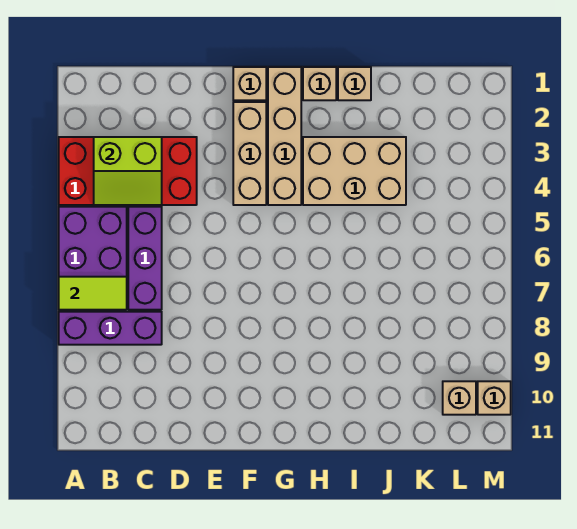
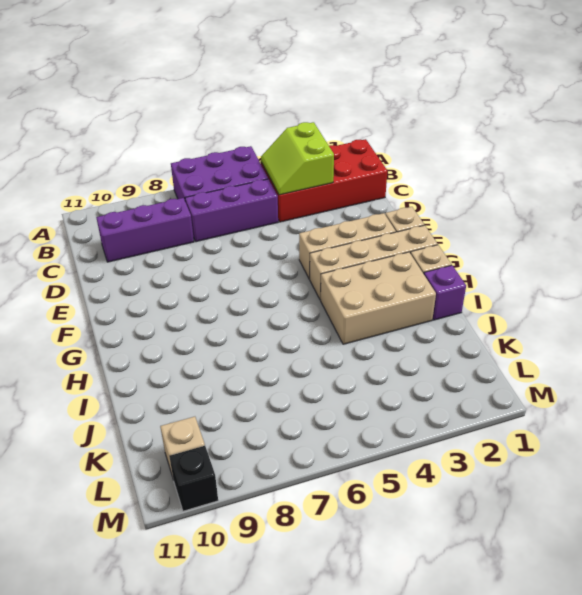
red 2x4 brick [59,137,197,205] -> red 2x4 brick turned to [261,139,387,222]
lime 1x2 tile [59,277,127,310] -> none
purple 1x3 brick [59,312,162,345] -> purple 1x3 brick turned to [96,198,194,262]
tan 2x3 brick [303,137,406,205] -> tan 2x3 brick turned to [321,252,436,344]
tan 1x1 brick [338,67,371,100] -> purple 1x1 brick [424,265,466,320]
tan 1x1 brick [478,381,511,415] -> black 1x1 brick [169,446,218,511]

